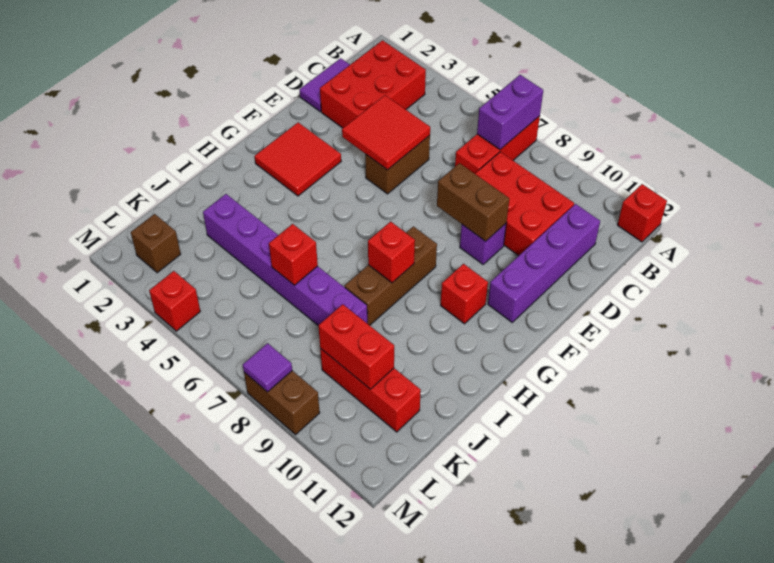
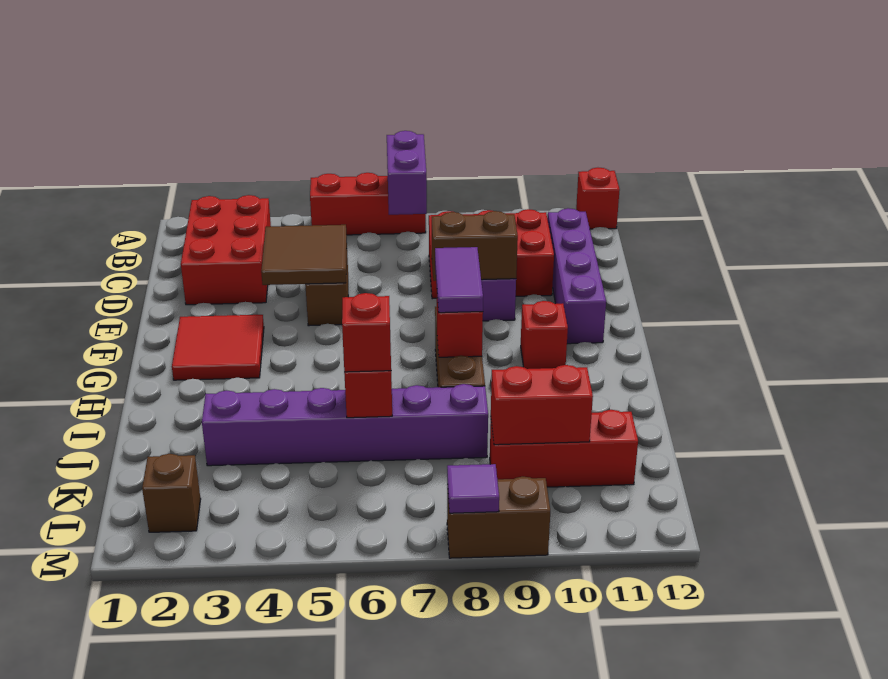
red 1x3 brick [455,116,540,174] -> red 1x3 brick turned to [310,173,426,235]
purple 1x2 tile [300,58,350,111] -> purple 1x2 tile moved to [435,247,483,313]
red 2x2 tile [342,95,430,170] -> brown 2x2 tile [261,225,347,285]
red 1x1 brick [149,271,200,331] -> red 1x1 brick moved to [342,293,391,372]

